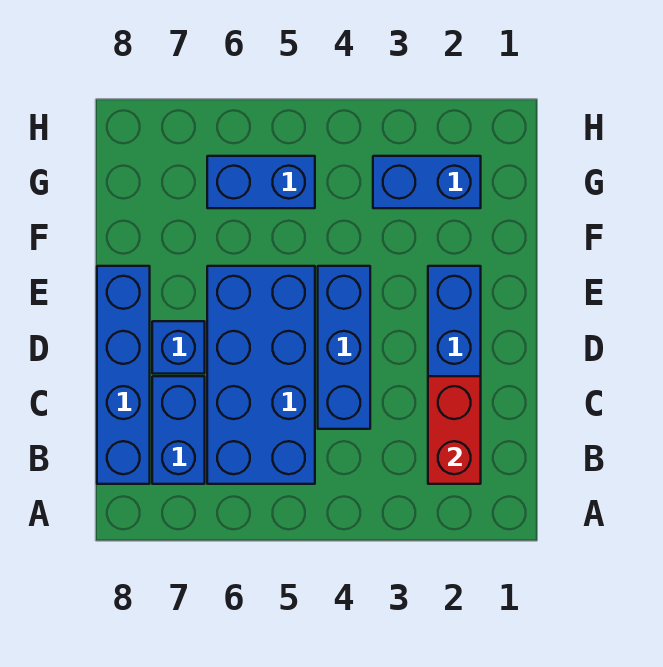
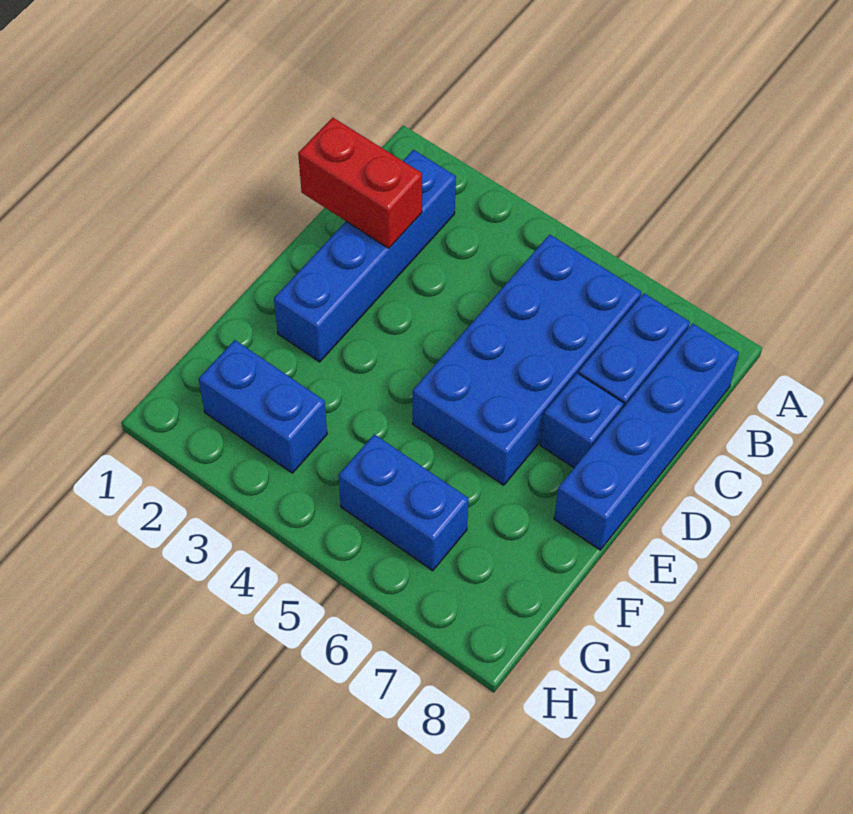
red 1x2 brick [428,376,481,484] -> red 1x2 brick turned to [298,118,422,248]
blue 1x3 brick [318,266,370,429] -> none

